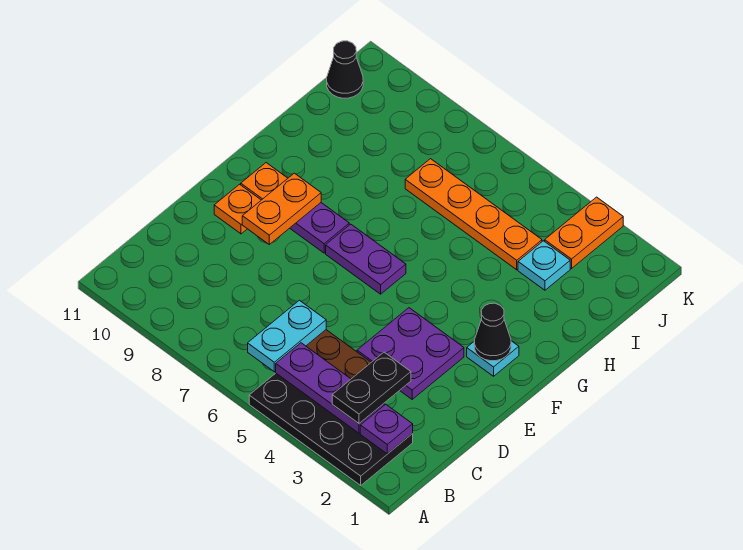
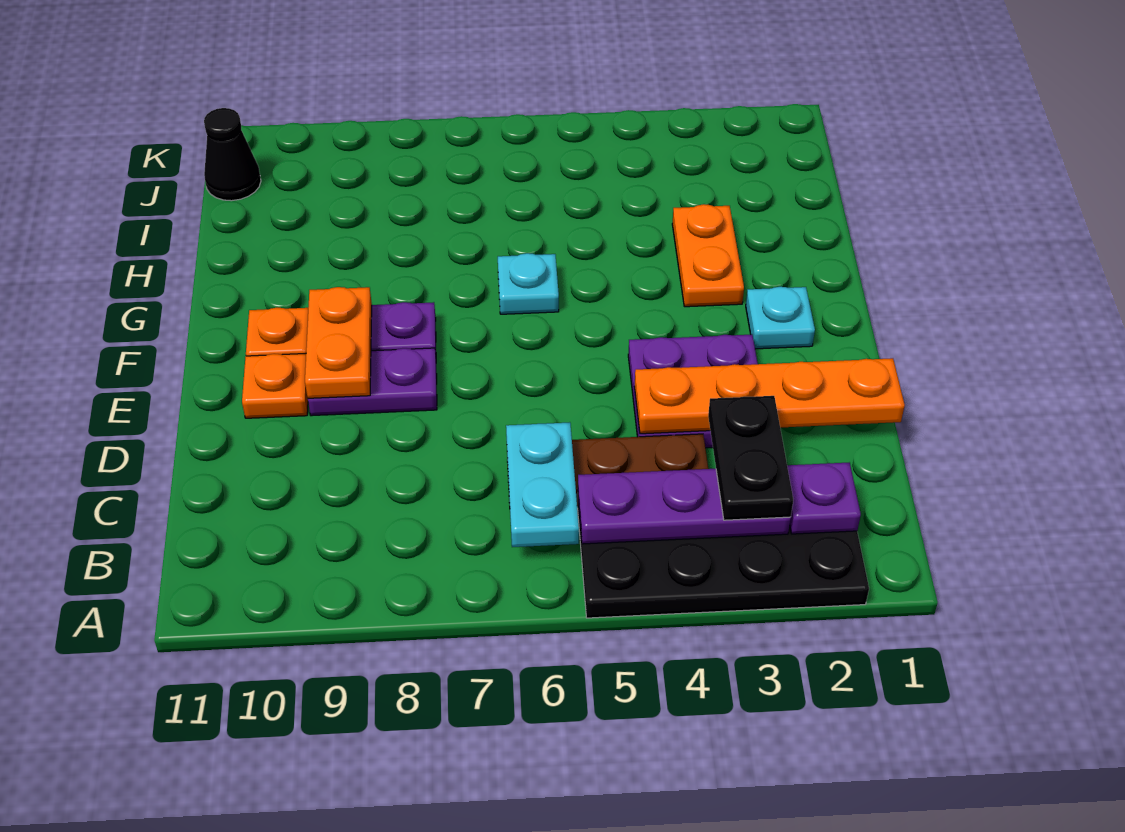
black 1x1 cone [474,303,511,361] -> none
purple 1x2 plate [326,224,406,294] -> purple 1x2 plate moved to [308,348,437,416]
cyan 1x1 plate [518,241,570,290] -> cyan 1x1 plate moved to [498,253,559,314]
orange 1x4 plate [405,159,542,270] -> orange 1x4 plate moved to [634,358,905,434]
orange 1x2 plate [545,197,623,268] -> orange 1x2 plate moved to [672,204,744,307]

